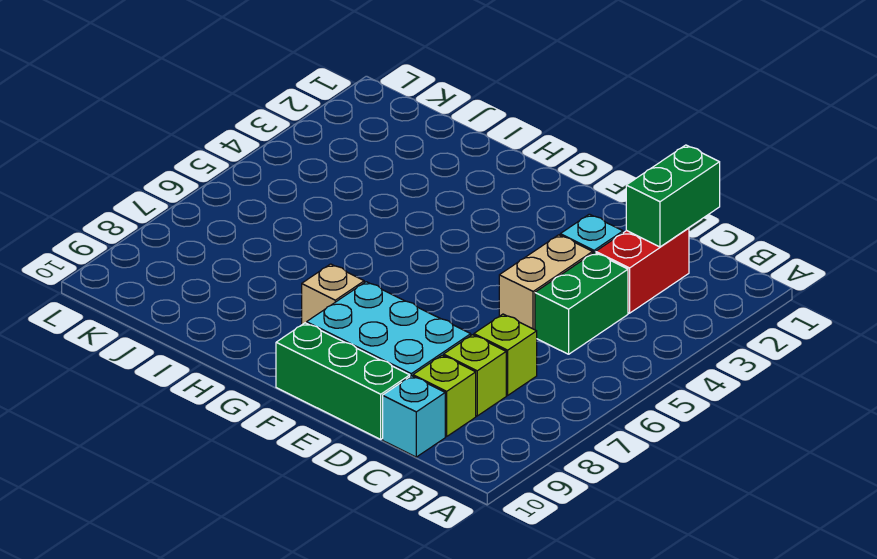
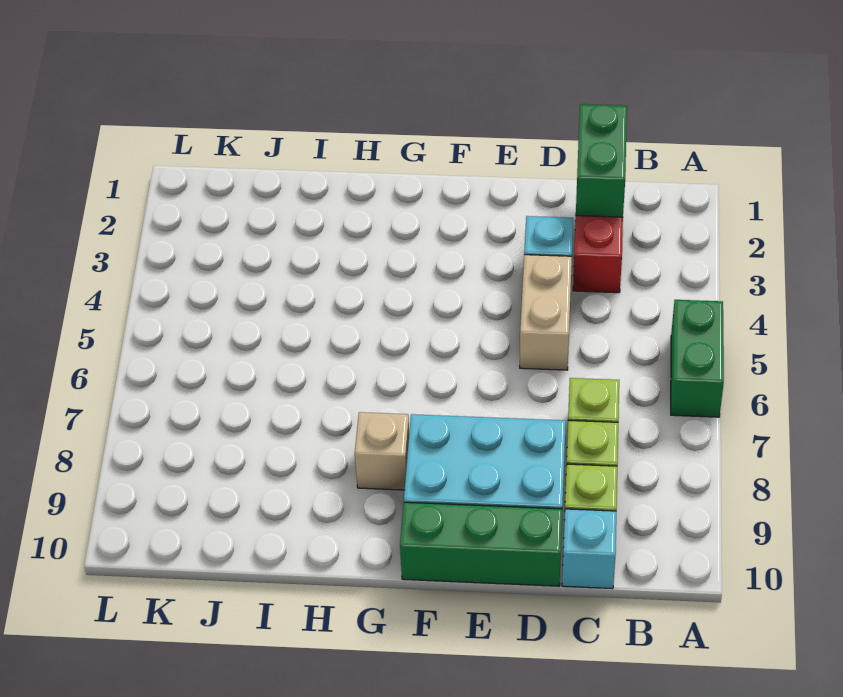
green 1x2 brick [535,252,628,354] -> green 1x2 brick moved to [671,300,724,417]

